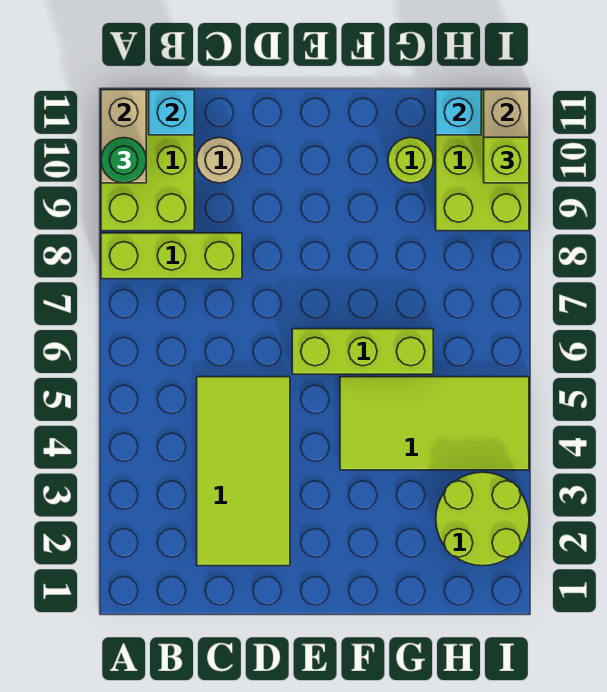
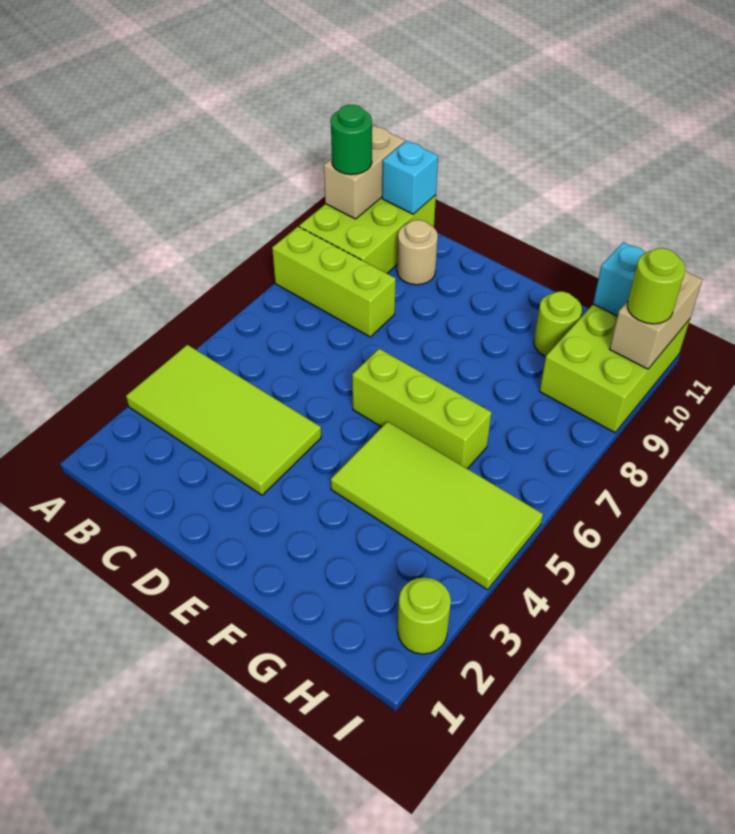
lime 2x4 tile [197,377,290,566] -> lime 2x4 tile turned to [126,345,321,495]
lime 2x2 round brick [436,472,529,566] -> lime 1x1 round brick [398,577,451,654]
lime 1x1 brick [484,137,529,183] -> lime 1x1 round brick [627,248,685,324]

